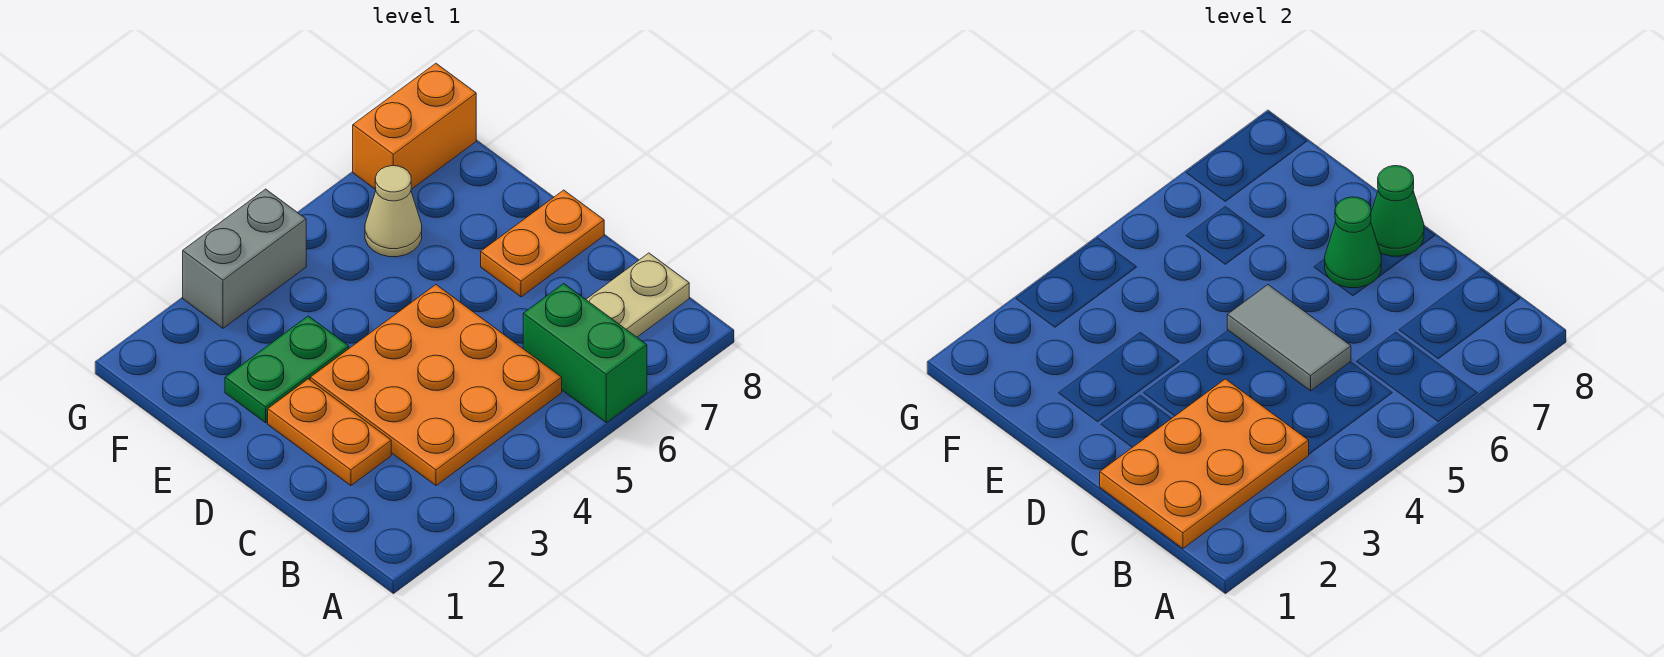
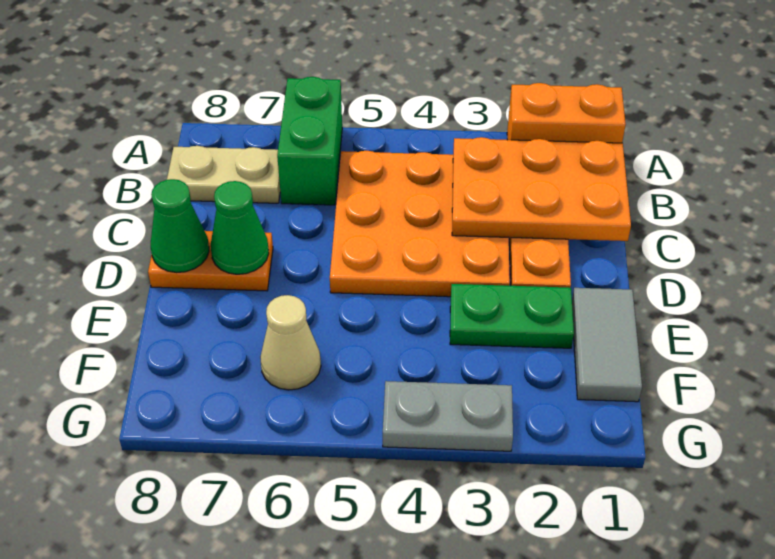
grey 1x2 tile [1227,285,1351,391] -> grey 1x2 tile moved to [572,288,642,402]
grey 1x2 brick [183,189,306,328] -> grey 1x2 plate [383,381,513,451]
orange 1x2 brick [353,63,476,190] -> orange 1x2 brick moved to [507,83,626,143]

